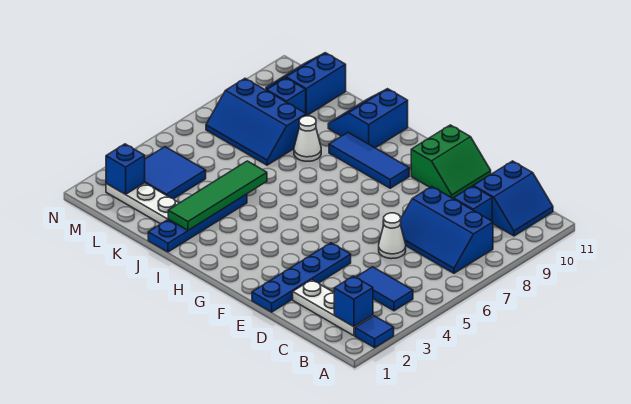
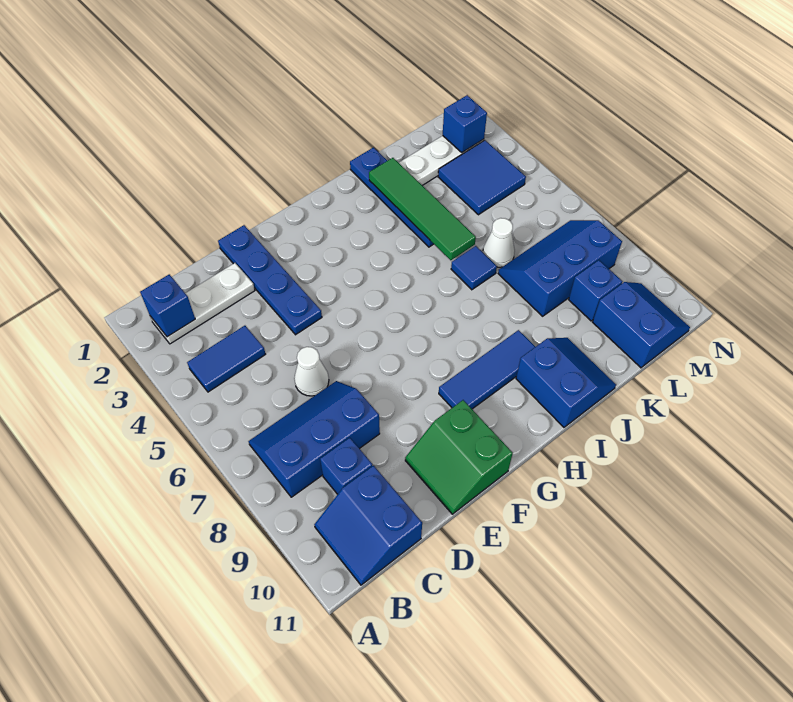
blue 1x1 tile [355,316,394,348] -> blue 1x1 tile moved to [451,246,497,290]
white 1x1 cone [294,116,321,161] -> white 1x1 cone moved to [483,218,515,267]

